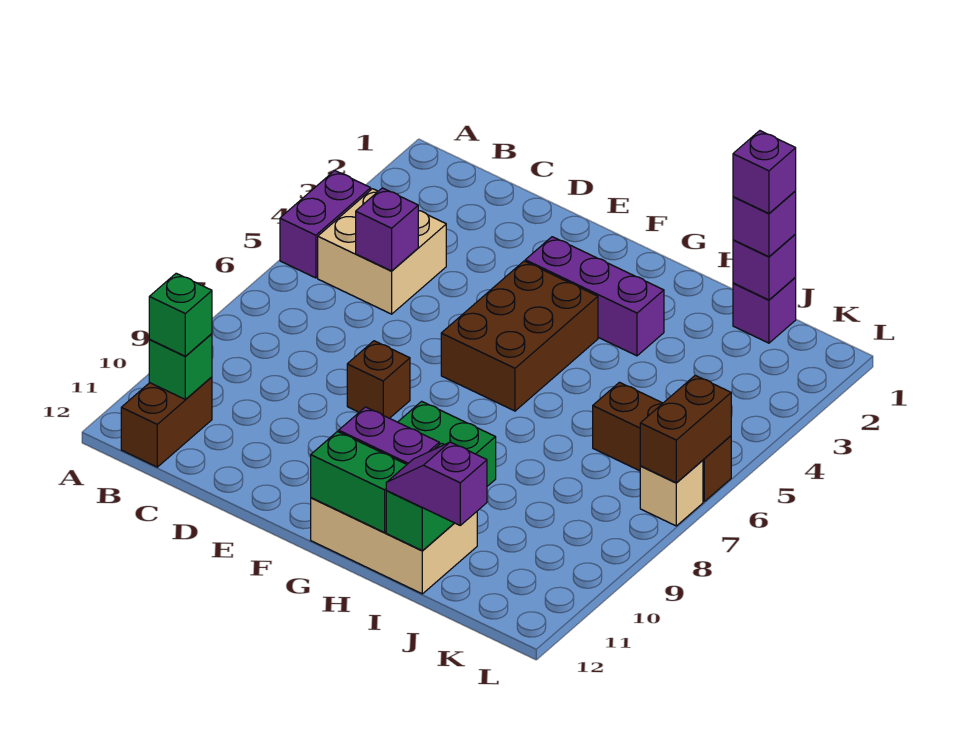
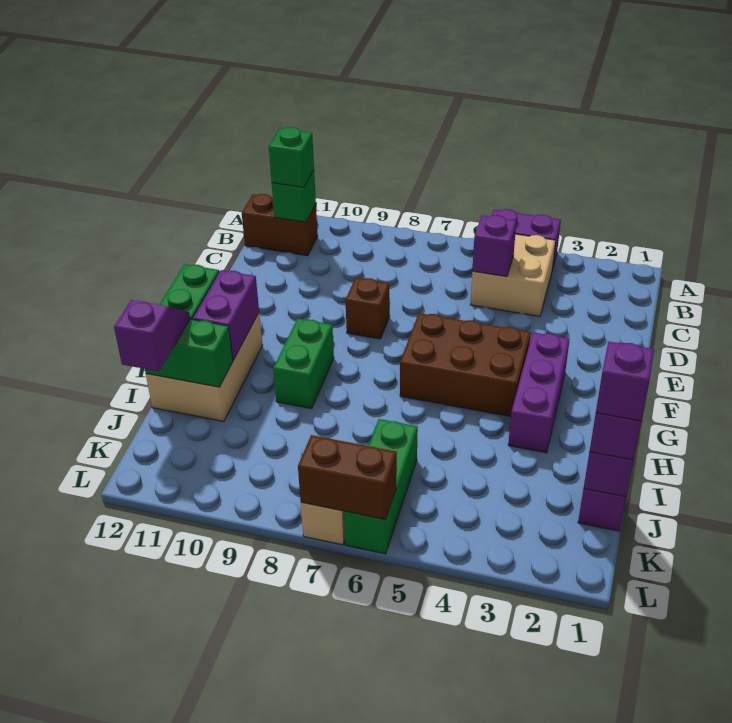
brown 1x3 brick [593,382,731,501] -> green 1x3 brick [344,419,418,554]

